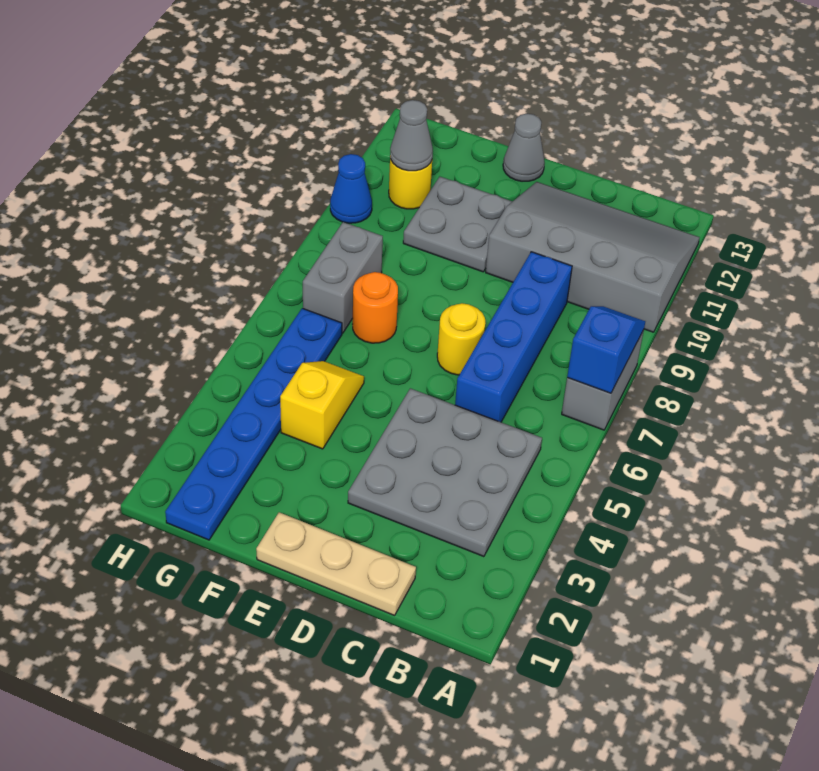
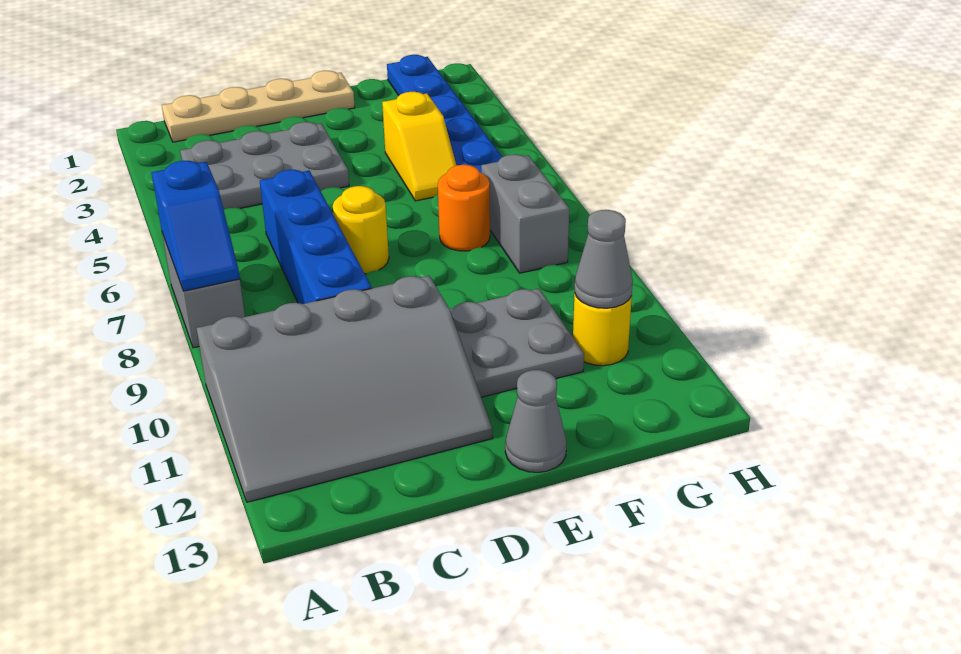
grey 3x3 plate [348,388,542,557] -> grey 2x3 plate [180,122,349,209]
tan 1x3 plate [256,512,416,615] -> tan 1x4 plate [162,71,355,142]
blue 1x1 cone [330,154,372,223] -> none

